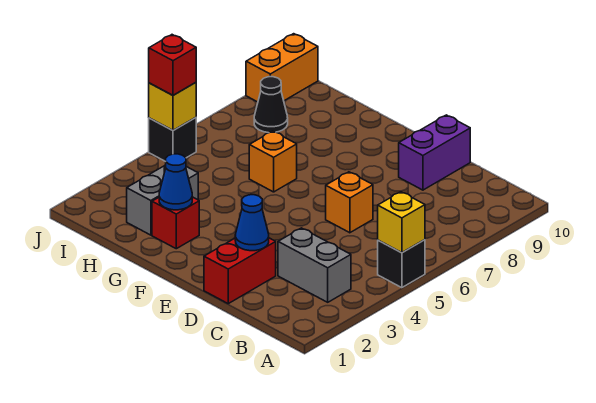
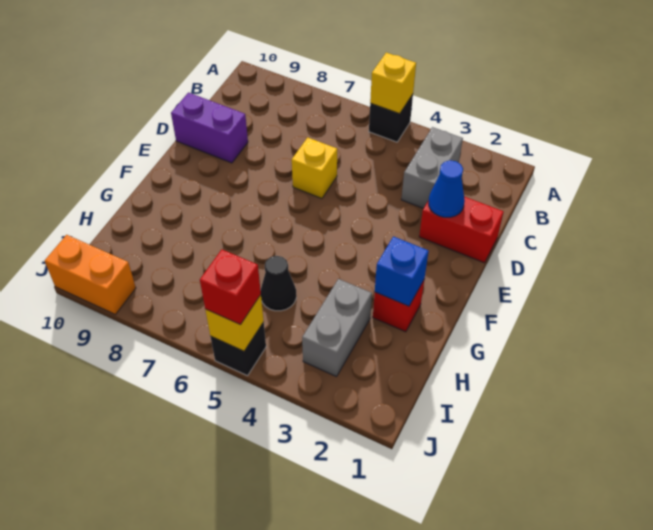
orange 1x1 brick [326,172,373,233] -> yellow 1x1 brick [292,137,337,199]
blue 1x1 cone [159,154,192,210] -> blue 1x1 brick [375,237,429,306]
orange 1x1 brick [249,131,297,192] -> none
grey 1x2 brick [127,165,198,235] -> grey 1x2 brick turned to [302,279,372,377]
black 1x1 cone [254,77,288,133] -> black 1x1 cone moved to [261,256,296,311]

